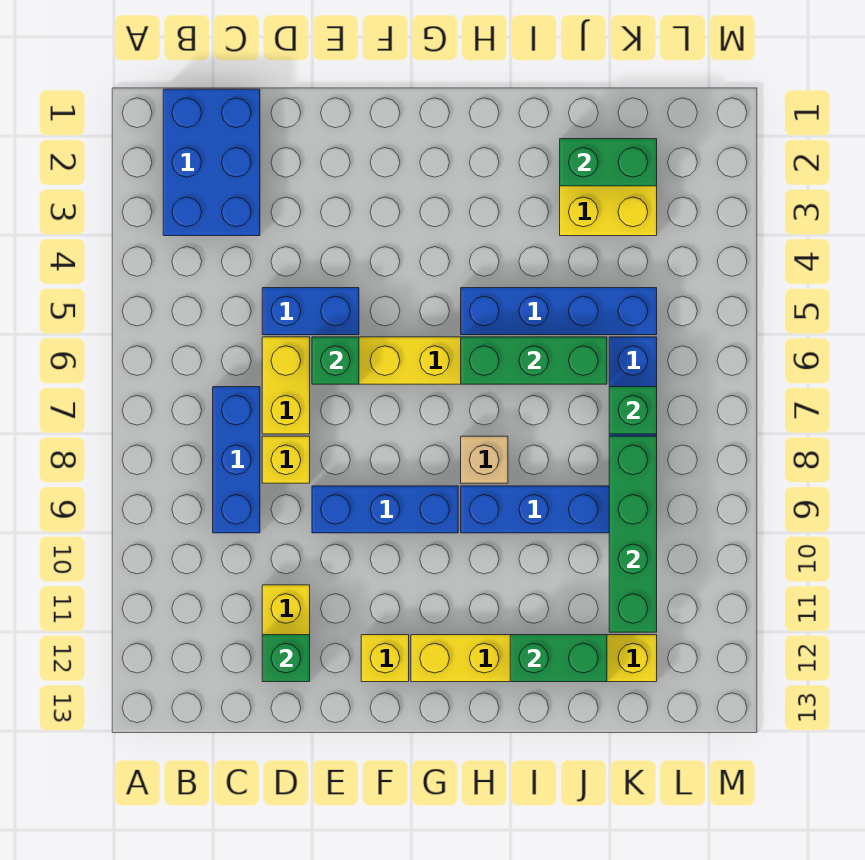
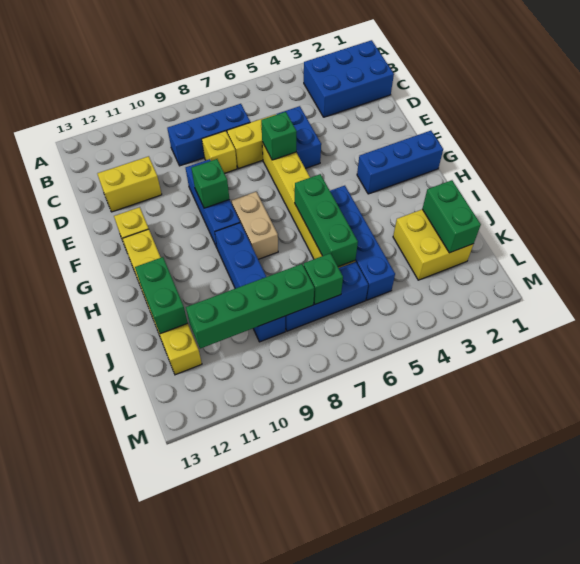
green 1x1 brick [262,635,310,682] -> green 1x1 brick moved to [192,159,229,208]
none -> blue 1x3 brick [357,131,443,194]
tan 1x1 brick [461,436,508,483] -> tan 1x2 brick [231,192,278,259]

